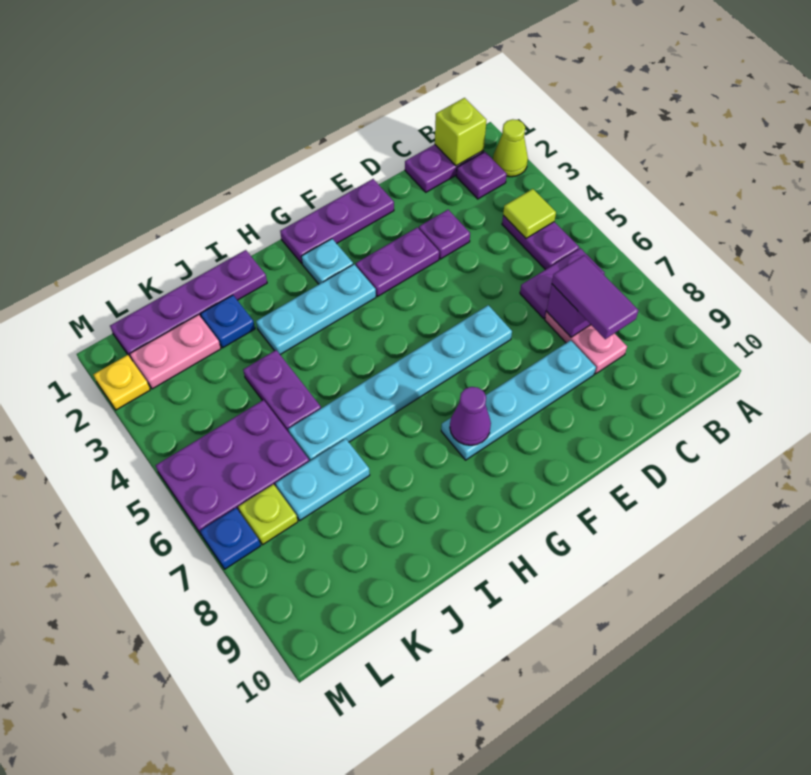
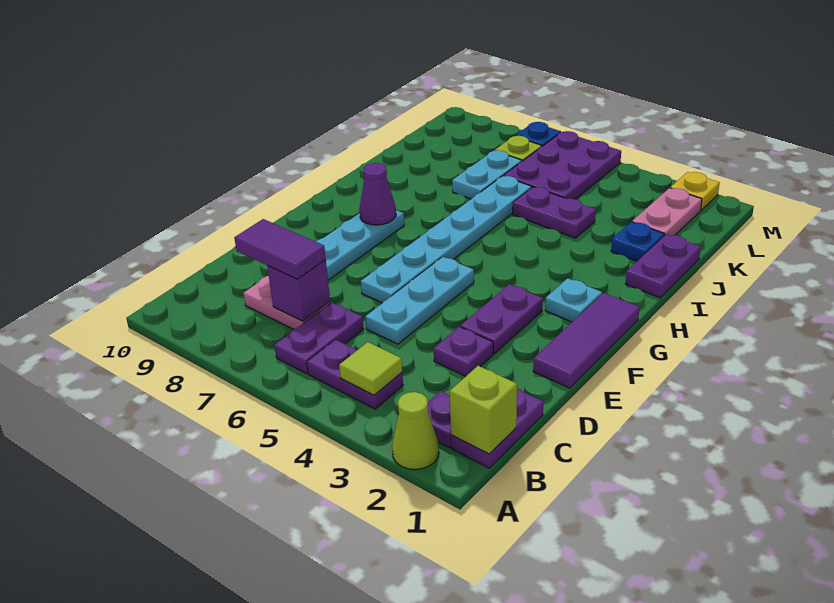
purple 1x3 plate [280,179,394,263] -> purple 1x3 tile [533,293,639,388]
cyan 1x3 plate [256,264,376,354] -> cyan 1x3 plate moved to [365,257,474,344]
purple 1x4 plate [110,250,267,360] -> purple 1x2 plate [626,234,701,298]

